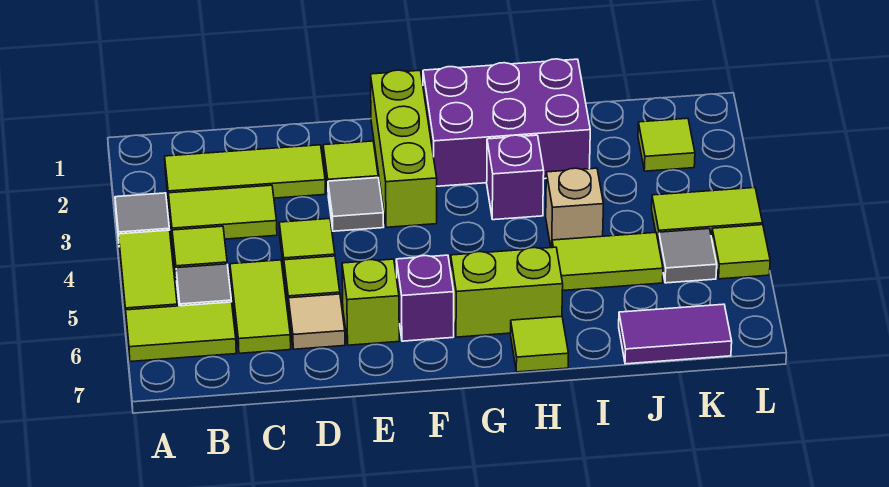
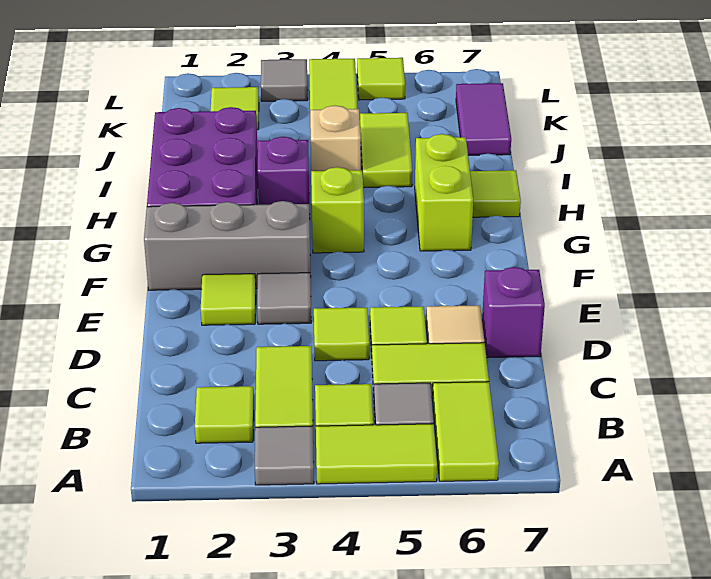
lime 1x3 tile [165,145,325,202] -> lime 1x1 tile [195,386,254,443]
lime 1x1 brick [342,259,399,345] -> lime 1x1 brick moved to [311,167,364,253]
lime 1x3 brick [371,70,437,227] -> grey 1x3 brick [144,201,311,290]
purple 1x1 brick [396,255,454,341] -> purple 1x1 brick moved to [482,267,545,358]
grey 1x1 tile [659,229,717,283] -> grey 1x1 tile moved to [261,59,308,101]

